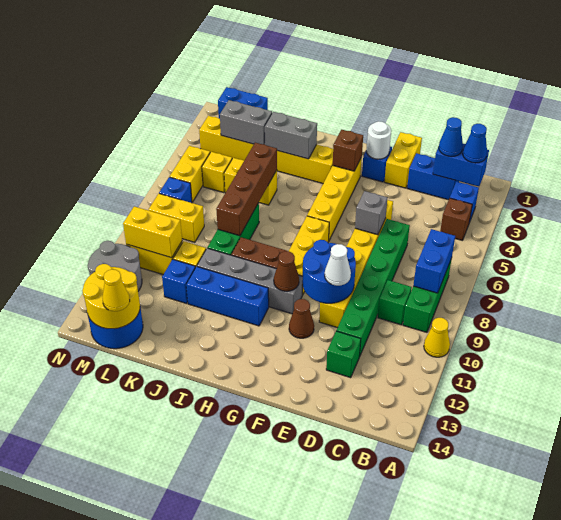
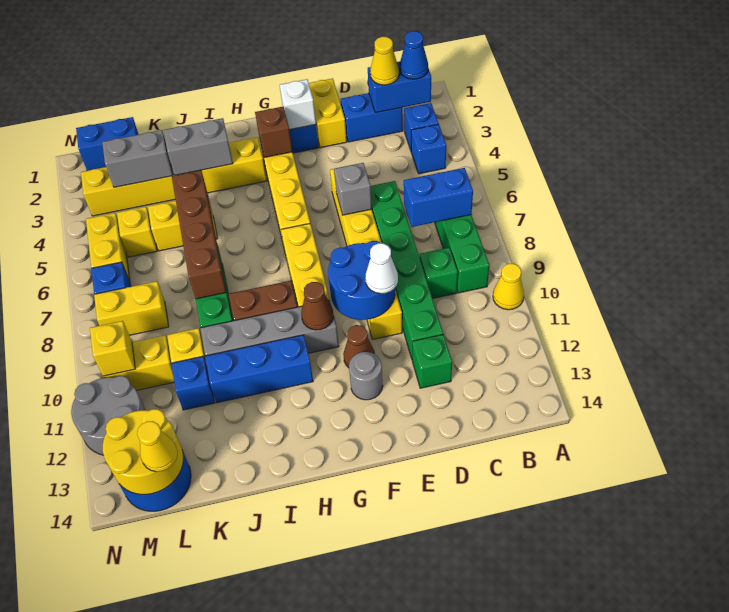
brown 1x1 brick [440,198,472,240] -> blue 1x1 brick [411,124,446,174]
blue 1x2 brick [413,229,455,293] -> blue 1x2 brick turned to [404,168,473,227]
blue 1x1 cone [439,117,463,157] -> yellow 1x1 cone [370,37,399,85]
white 1x1 round brick [366,121,391,159] -> white 1x1 brick [280,79,316,130]
none -> grey 1x1 round brick [349,352,383,400]
yellow 1x2 brick [123,206,182,258] -> yellow 1x1 brick [90,321,135,376]

